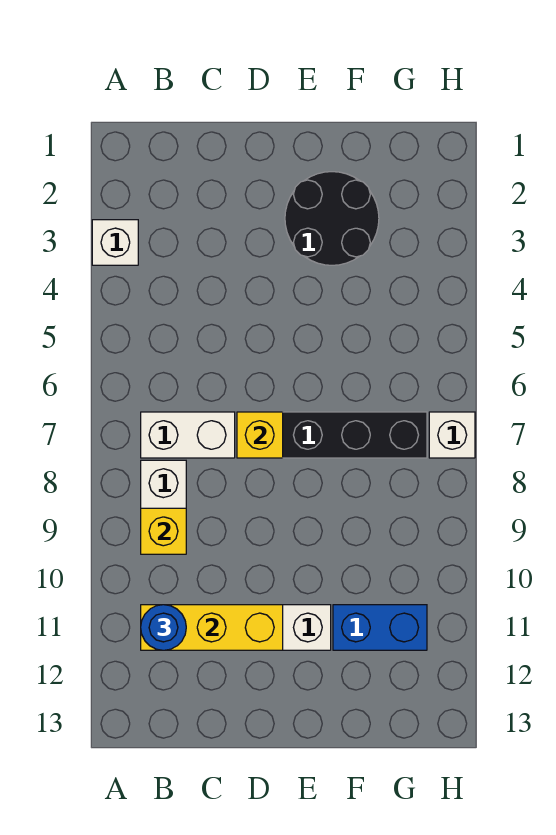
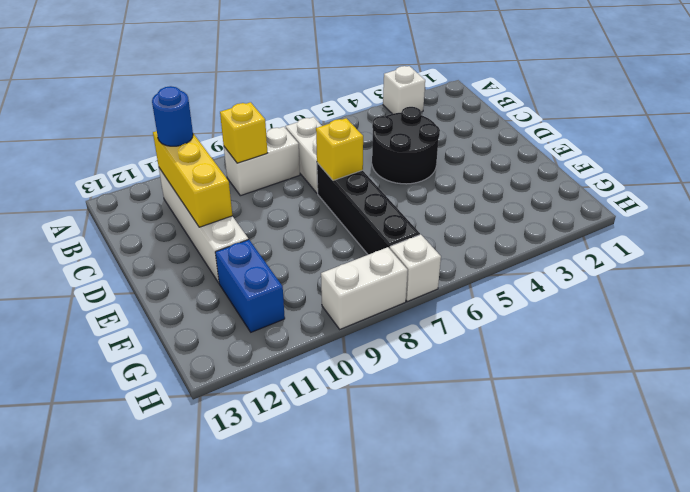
black 2x2 round brick [285,172,379,265] -> black 2x2 round brick moved to [372,107,440,184]
none -> white 1x2 brick [321,247,408,329]

